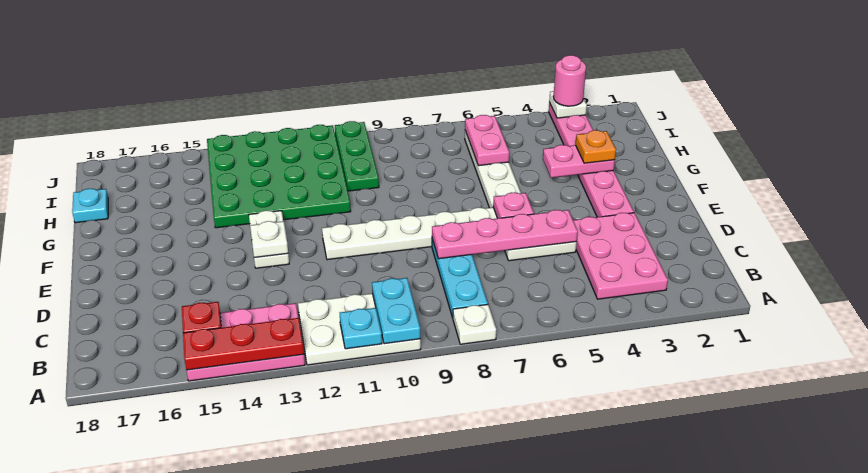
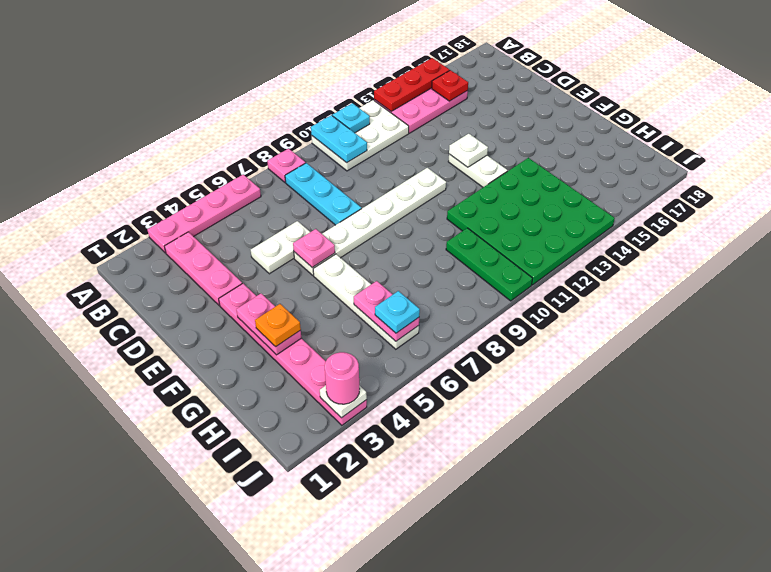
white 1x1 plate [453,304,496,344] -> pink 1x1 plate [267,149,305,182]
pink 2x3 plate [573,213,668,299] -> pink 1x3 plate [164,232,242,305]
pink 1x4 plate [432,210,578,259] -> pink 1x4 plate moved to [147,175,261,253]
pink 1x2 plate [543,145,615,178] -> pink 1x2 plate turned to [236,293,301,355]
cyan 1x1 plate [72,189,108,223] -> cyan 1x1 plate moved to [375,291,420,333]

